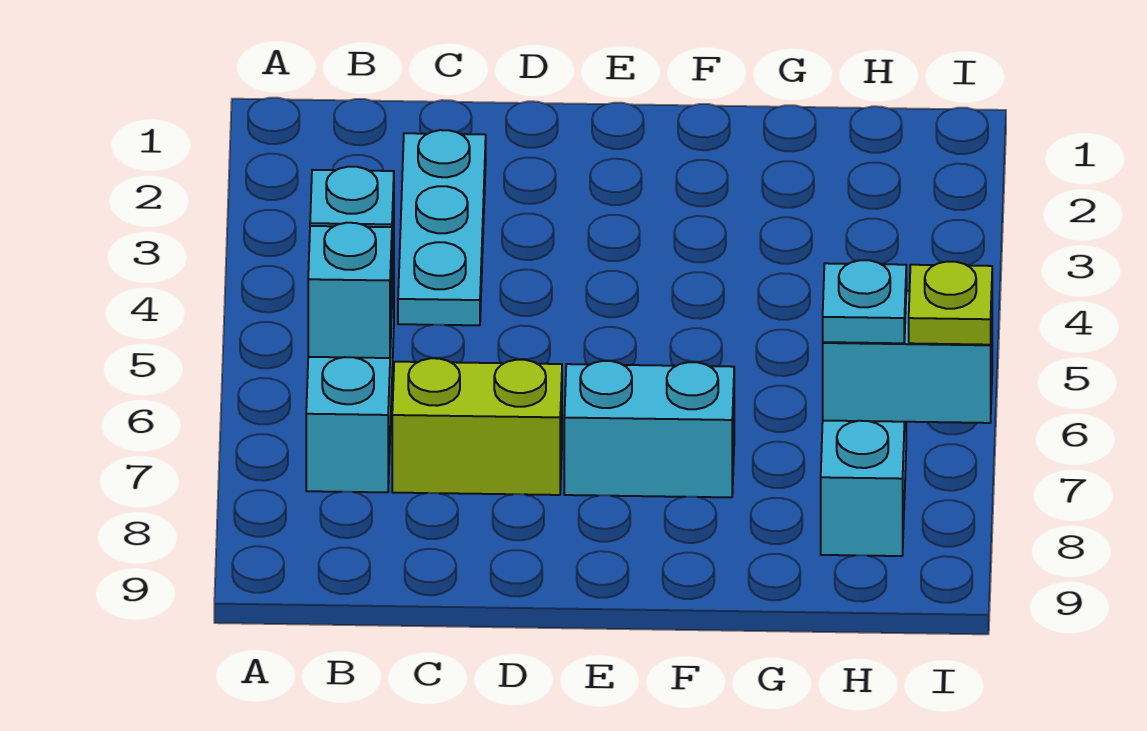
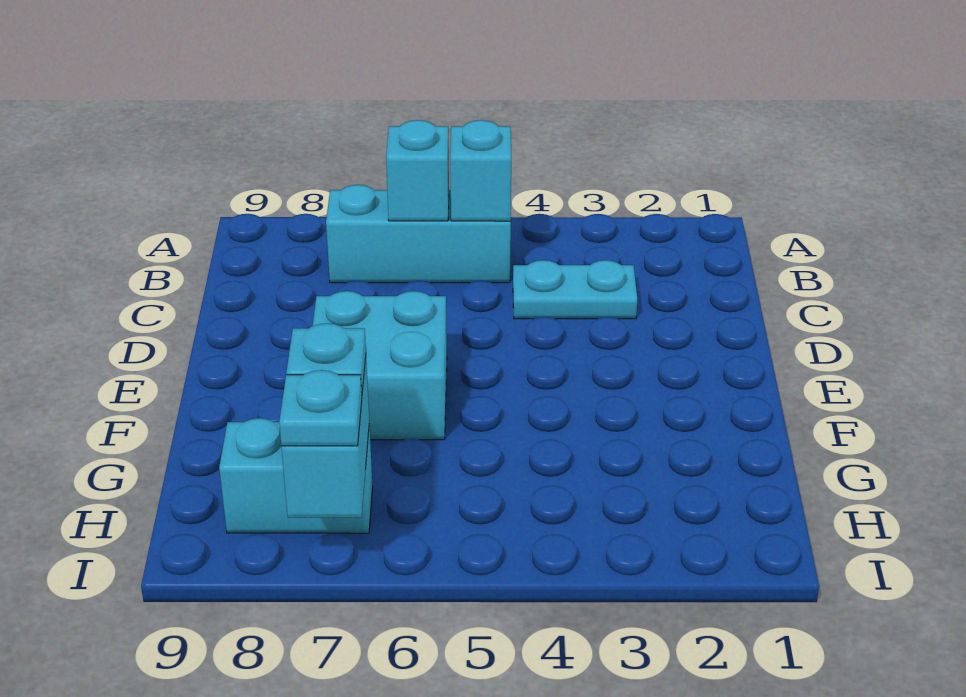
cyan 1x3 plate [398,130,486,325] -> cyan 1x2 plate [513,260,637,319]
lime 1x2 brick [392,358,562,495] -> none
cyan 1x2 brick [564,361,734,497] -> cyan 2x2 brick [313,291,447,440]
lime 1x1 plate [909,262,992,345] -> cyan 1x1 plate [279,370,362,446]

